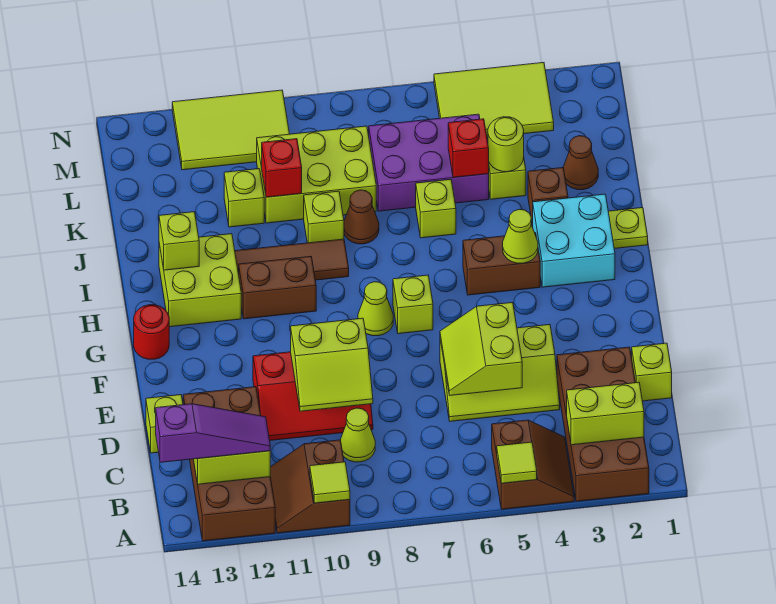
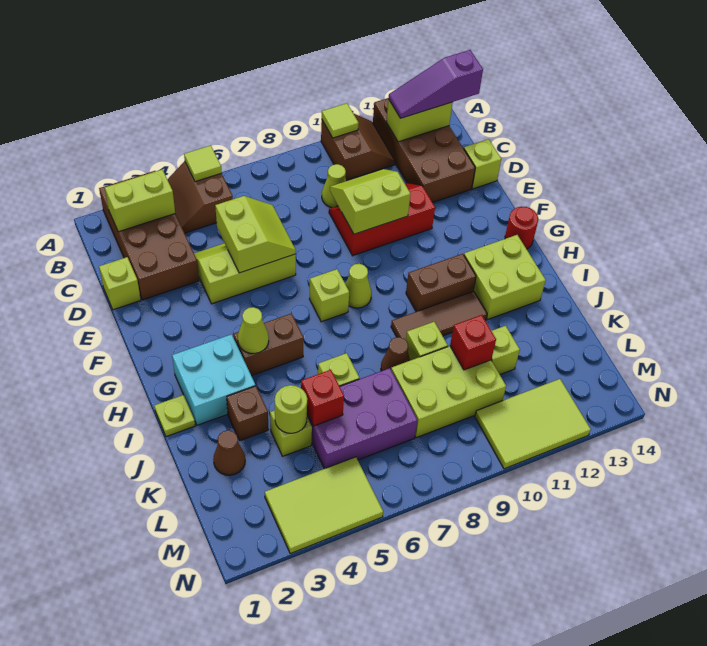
lime 1x1 brick [159,212,199,270] -> none

